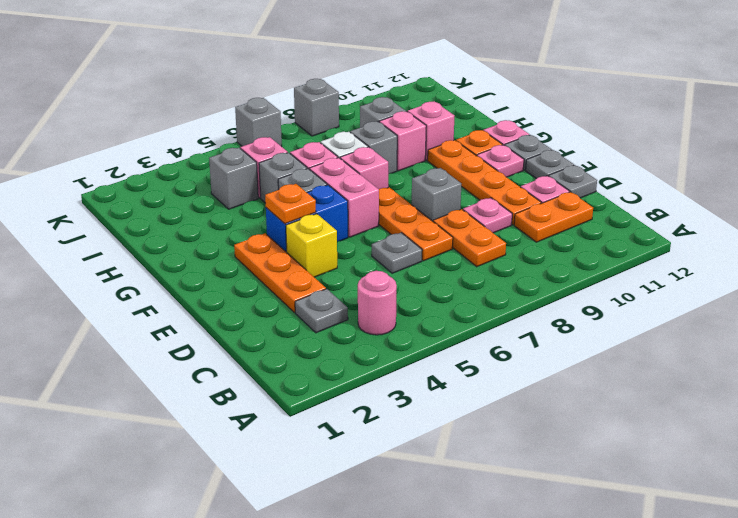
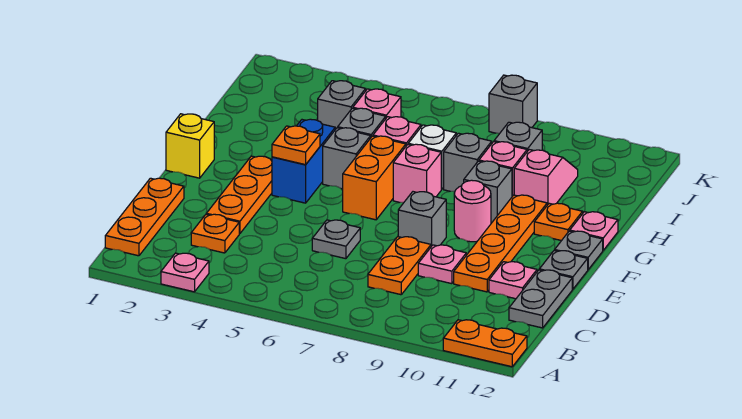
pink 1x1 round brick [358,271,397,335] -> pink 1x1 round brick moved to [454,180,491,242]
grey 1x1 plate [295,289,348,333] -> orange 1x1 plate [191,214,239,253]
orange 1x2 plate [514,192,593,242] -> orange 1x2 plate moved to [443,320,527,367]
orange 1x3 plate [379,187,453,261] -> orange 1x3 plate moved to [105,178,184,256]
grey 1x1 plate [549,165,597,198] -> grey 1x2 plate [509,270,572,328]
yellow 1x1 brick [286,214,337,277] -> yellow 1x1 brick moved to [166,114,214,178]
blue 1x2 brick [266,185,348,252] -> blue 1x2 brick turned to [272,119,335,203]
pink 1x2 brick [310,158,379,237] -> orange 1x2 brick [343,136,406,220]
pink 1x1 plate [477,145,524,177] -> pink 1x1 plate moved to [161,253,209,292]
grey 1x1 brick [235,98,282,147] -> grey 1x1 brick moved to [464,161,512,223]

